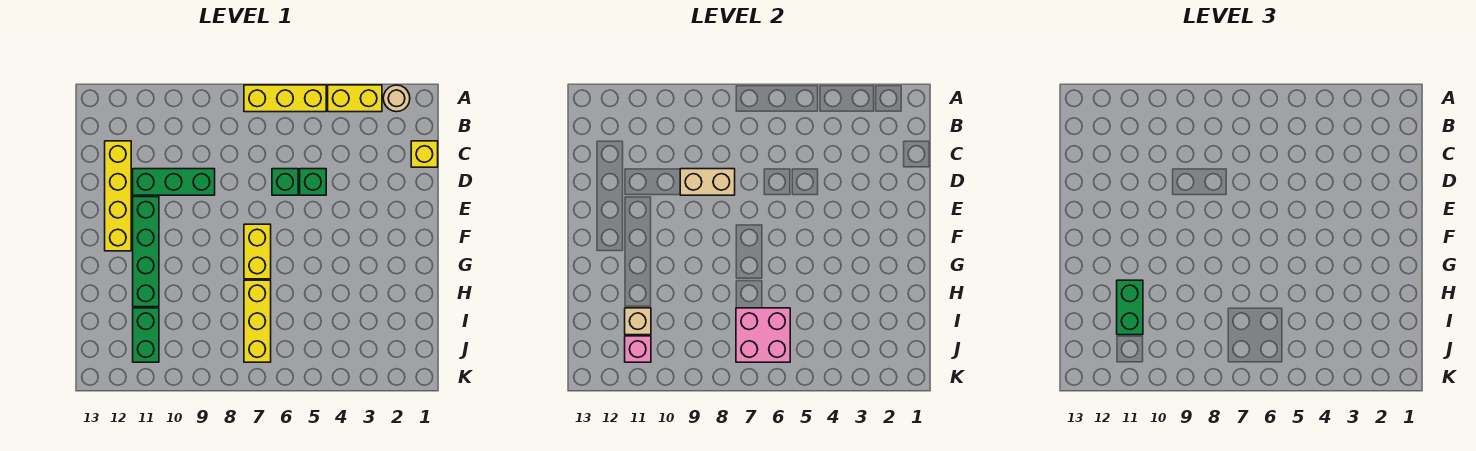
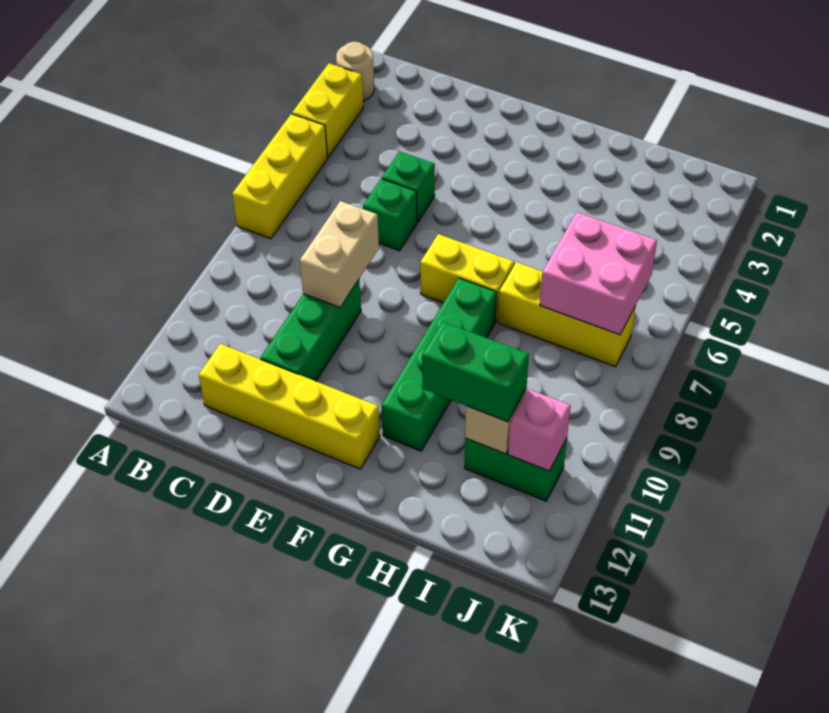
yellow 1x1 brick [411,141,438,167] -> none
green 1x4 brick [133,197,159,307] -> green 1x4 brick turned to [381,278,497,451]

